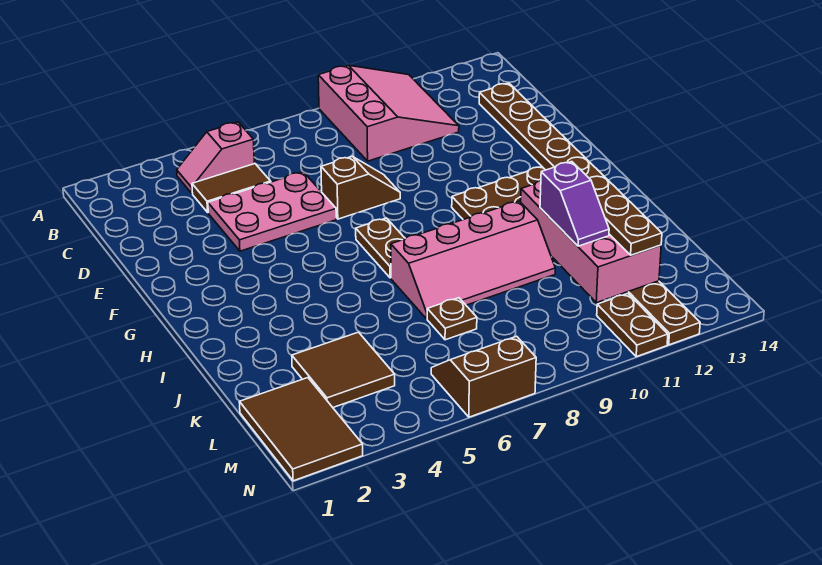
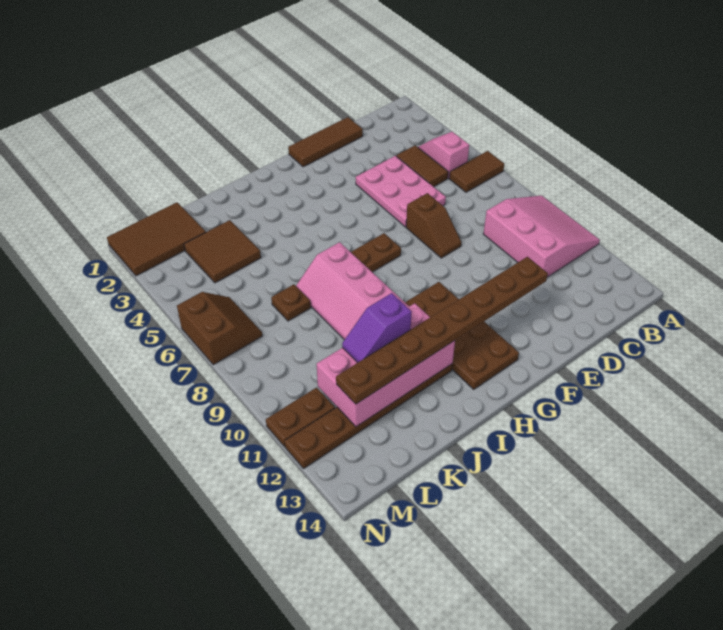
none -> brown 1x2 tile [449,151,504,192]
pink 3x3 slope [318,65,459,161] -> pink 3x3 slope turned to [483,196,600,277]
none -> brown 1x3 tile [288,117,363,167]

